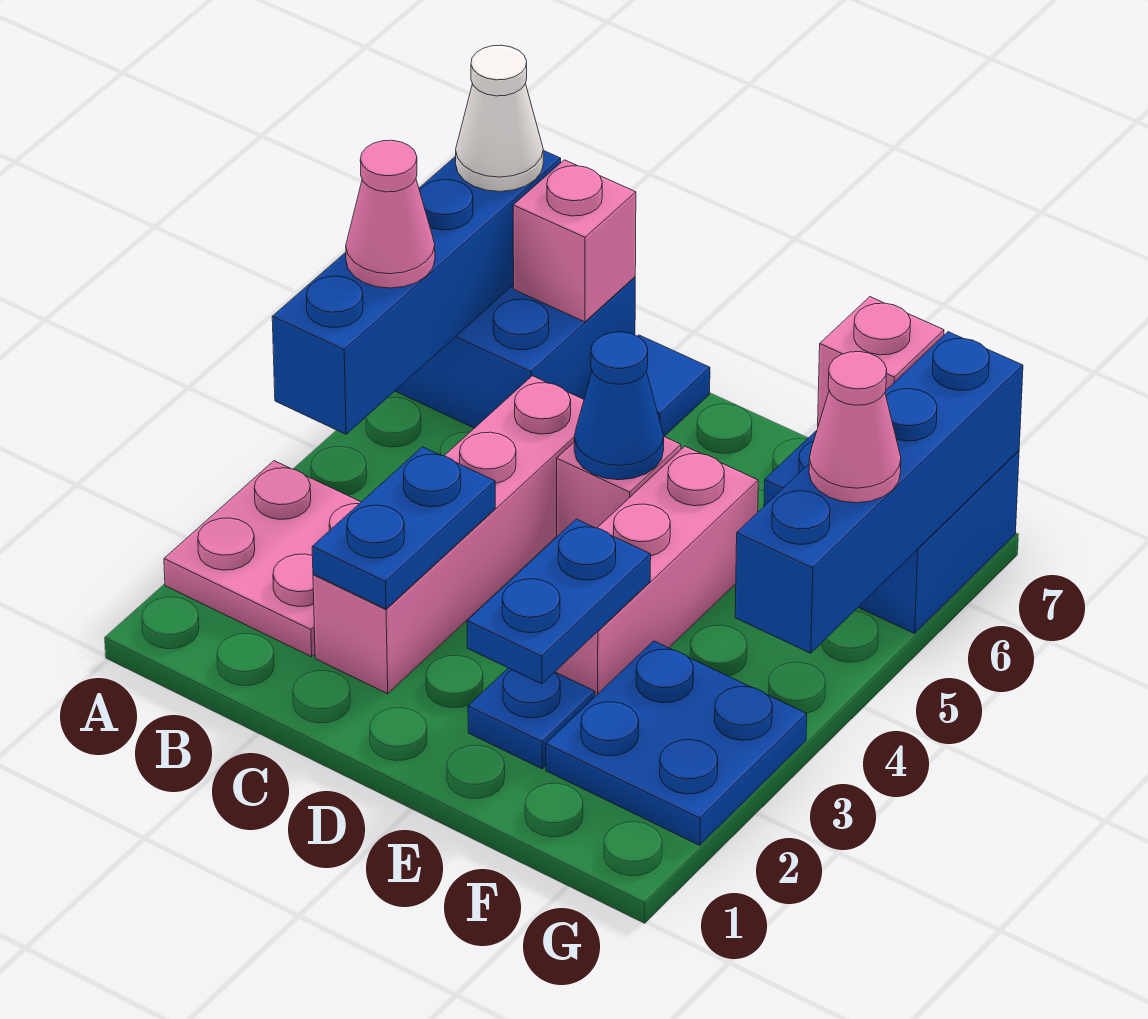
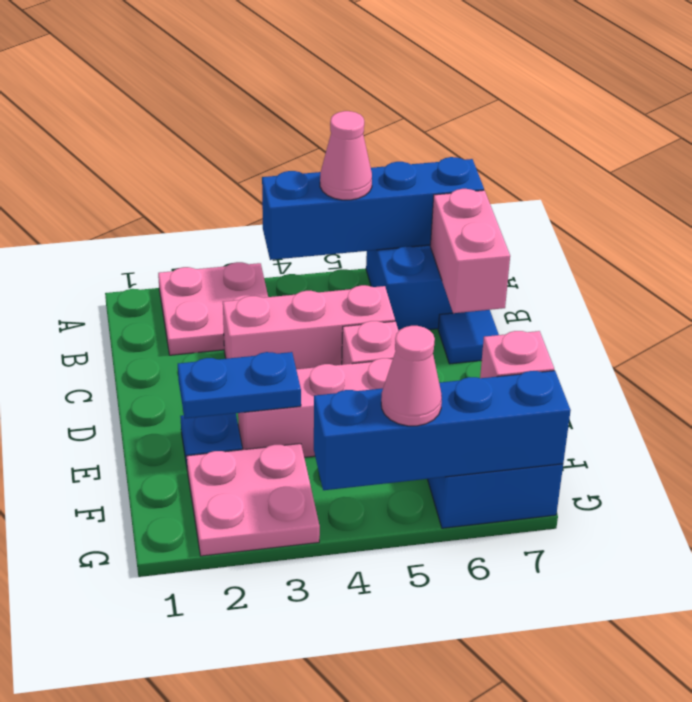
white 1x1 cone [456,45,543,192] -> none
pink 1x1 brick [513,160,636,322] -> pink 1x2 brick [430,189,510,313]
pink 1x4 brick [313,376,584,694] -> pink 1x3 brick [223,285,395,369]
blue 1x2 plate [312,447,495,609] -> none
blue 1x1 cone [574,332,664,480] -> none
blue 2x2 plate [546,641,807,845] -> pink 2x2 plate [187,444,320,556]

